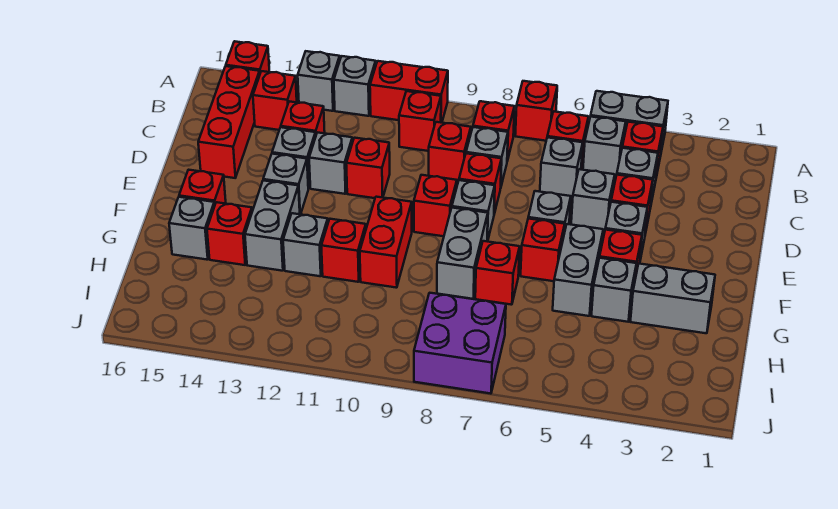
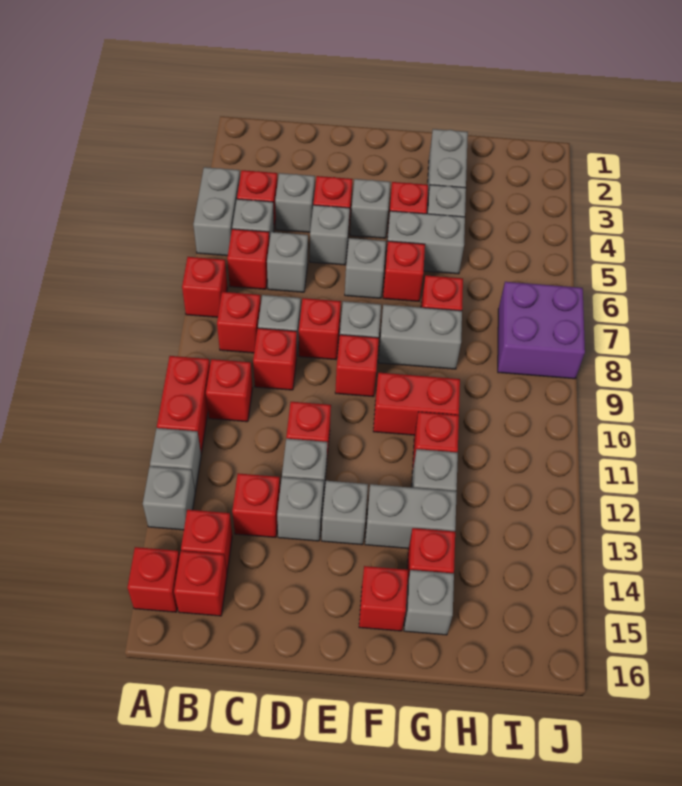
red 1x3 brick [198,66,260,178] -> red 1x1 brick [174,551,227,616]

